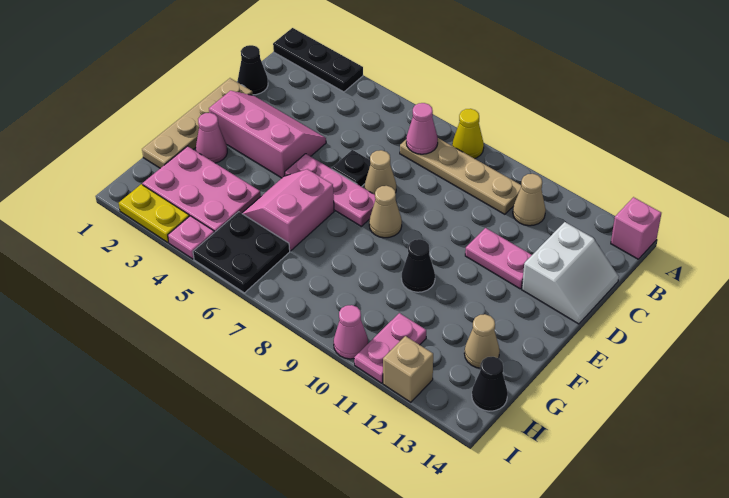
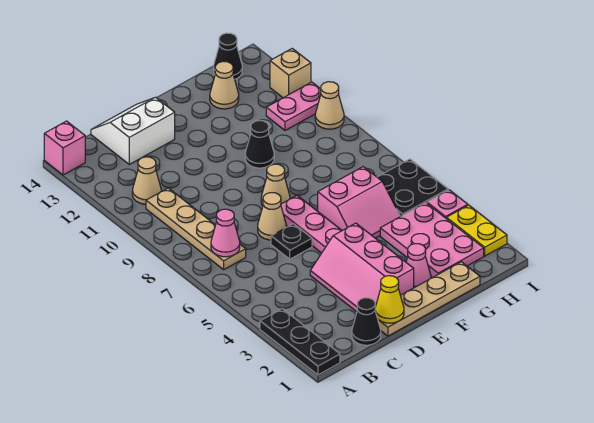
yellow 1x1 cone [452,109,484,159] -> yellow 1x1 cone moved to [375,276,404,323]
pink 1x2 plate [465,228,532,289] -> none
pink 1x1 cone [334,305,368,359] -> tan 1x1 cone [315,82,344,129]

